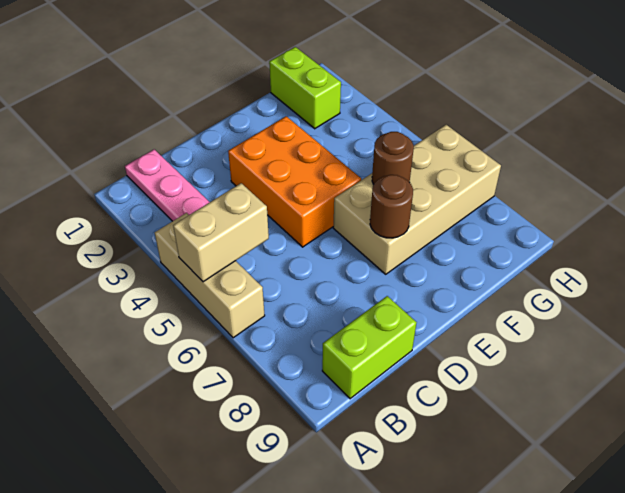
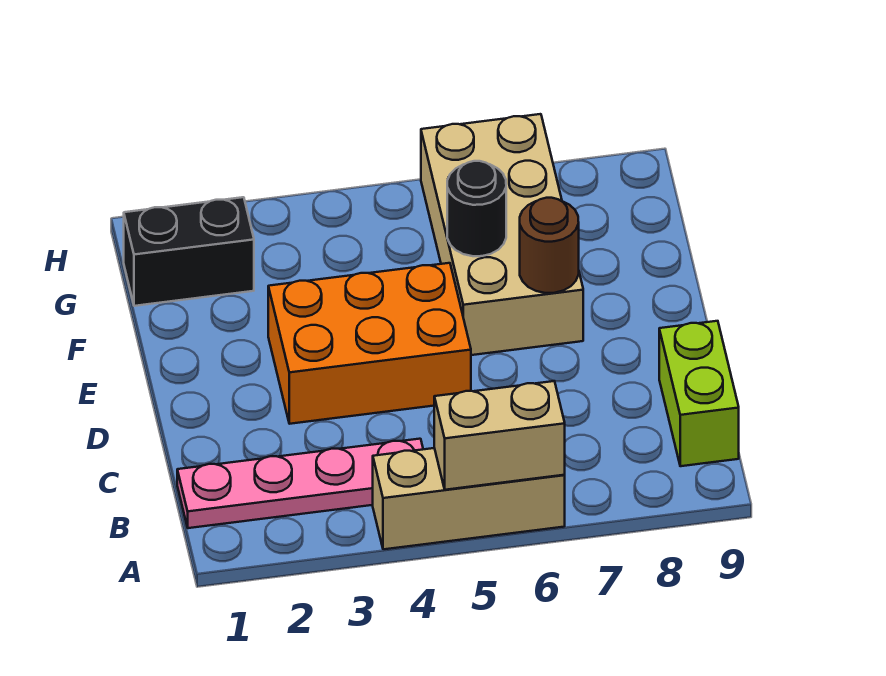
tan 1x2 brick [173,183,269,282] -> tan 1x2 brick turned to [434,381,565,490]
brown 1x1 round brick [372,132,414,184] -> black 1x1 round brick [447,161,506,256]
lime 1x2 brick [269,47,341,129] -> black 1x2 brick [124,197,254,306]

